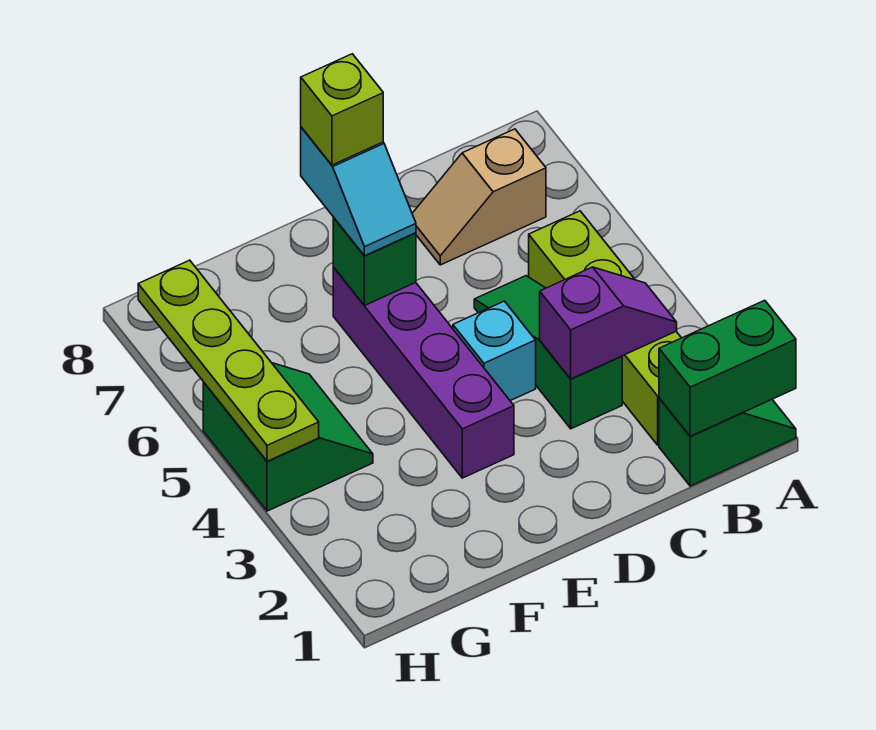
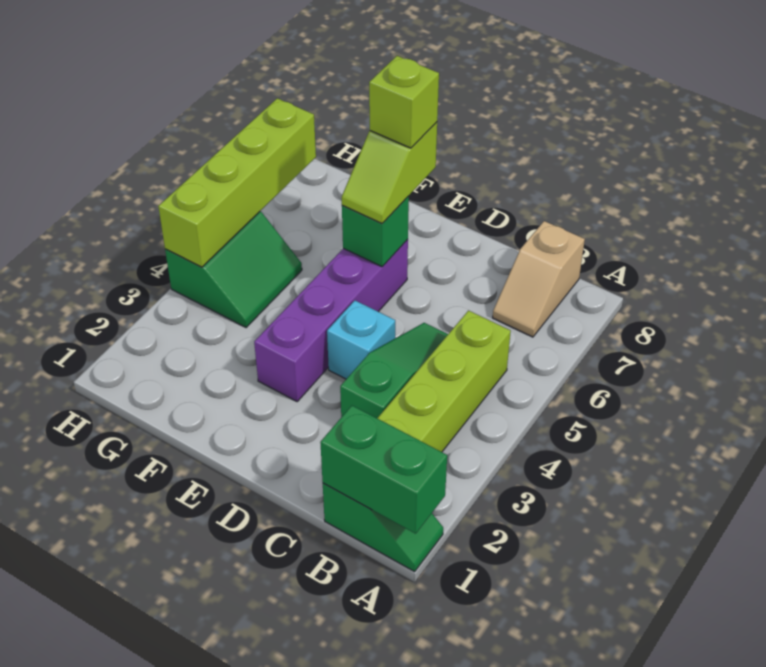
purple 1x2 slope [540,267,677,379] -> none
tan 1x2 slope [412,129,546,265] -> tan 1x2 slope turned to [493,221,585,337]
cyan 1x2 slope [301,127,416,256] -> lime 1x2 slope [342,122,437,223]
lime 1x4 plate [138,260,319,461] -> lime 1x4 brick [158,98,316,267]

